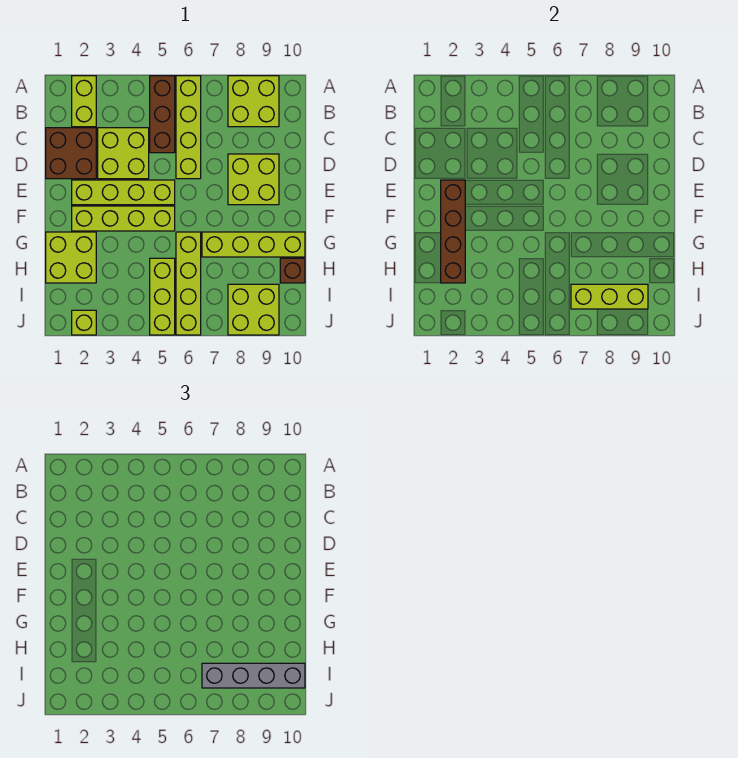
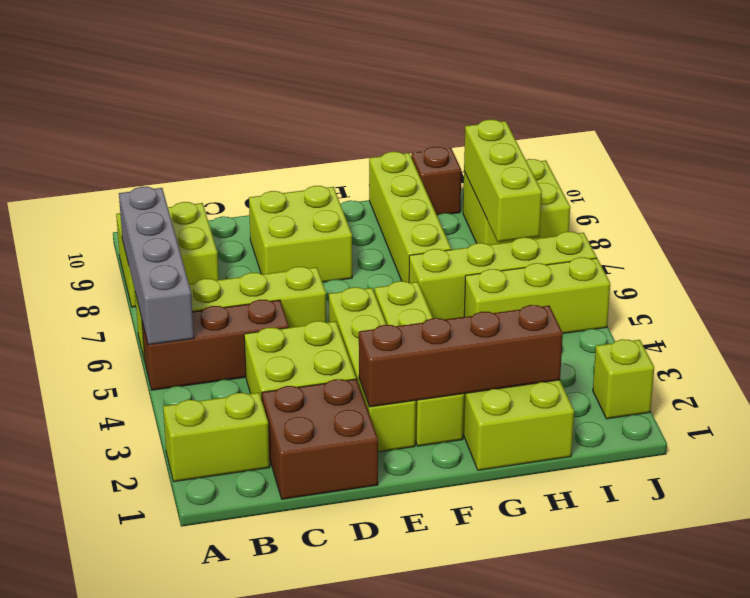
grey 1x4 brick [202,663,305,688] -> grey 1x4 brick moved to [119,187,194,345]

